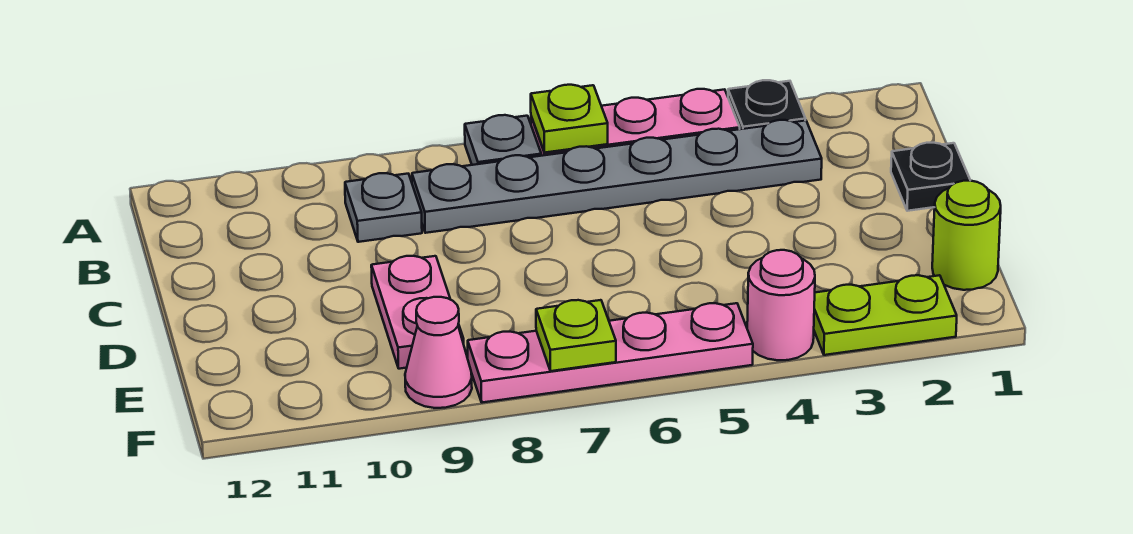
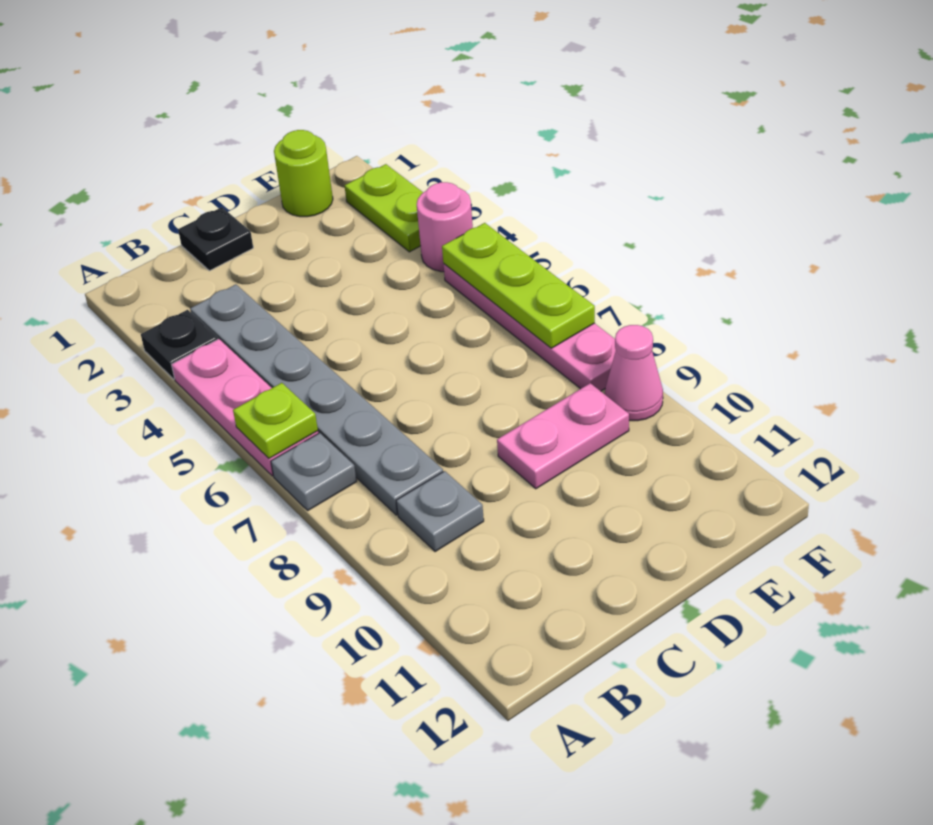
lime 1x1 plate [536,300,616,371] -> lime 1x3 plate [442,223,595,348]

